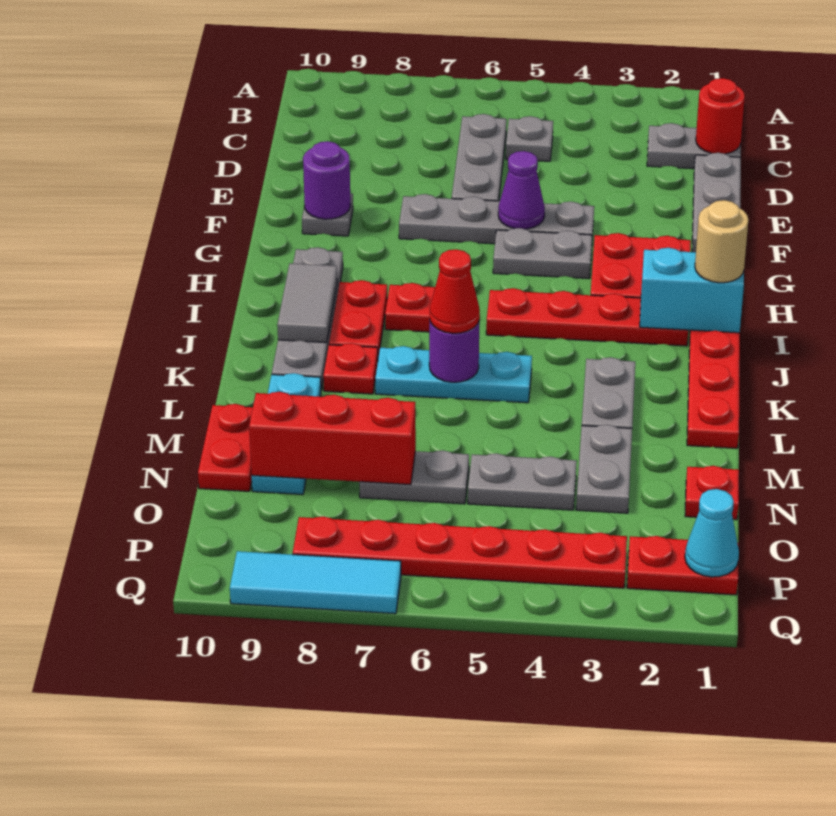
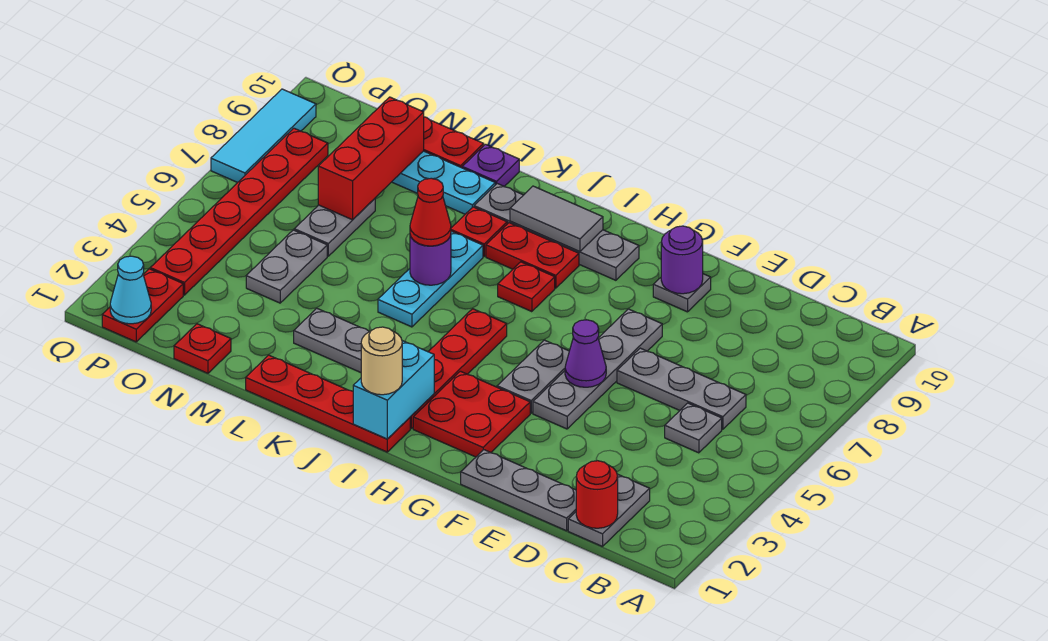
none -> purple 1x1 plate [462,144,519,186]
grey 1x2 plate [576,425,632,513] -> none

